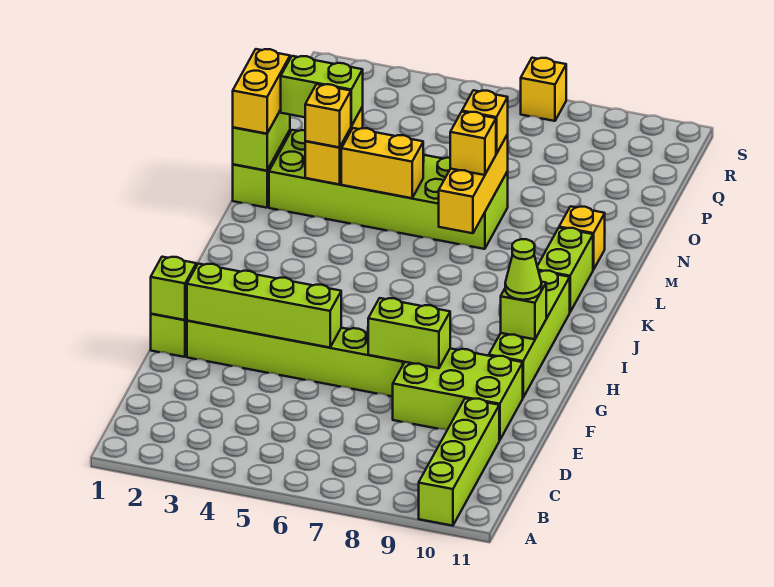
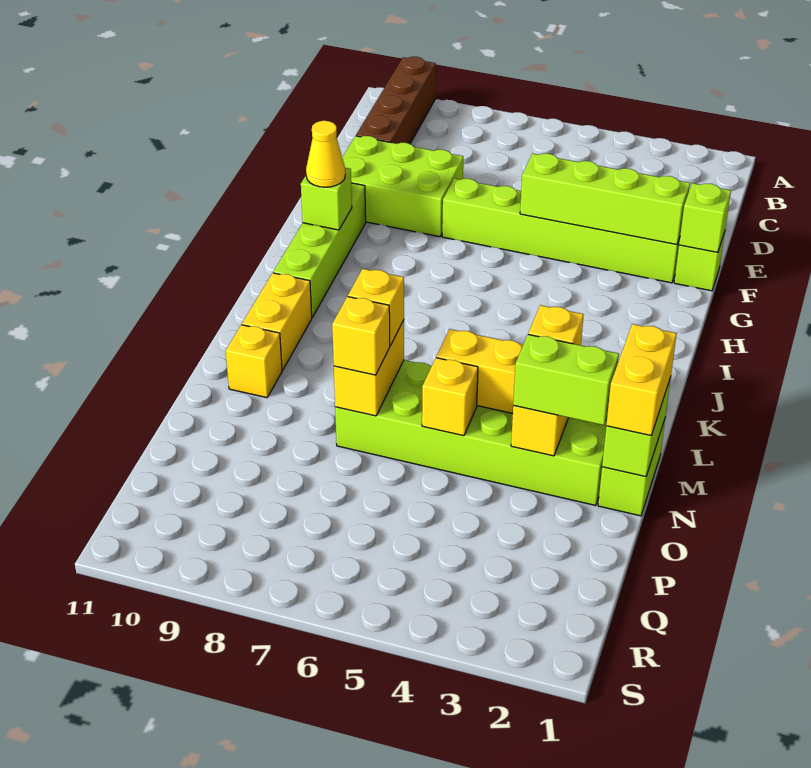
lime 1x4 brick [419,398,499,526] -> brown 1x4 brick [356,57,436,144]
lime 1x2 brick [368,298,450,368] -> none
lime 1x1 cone [505,239,542,300] -> yellow 1x1 cone [306,121,345,187]
lime 1x2 brick [537,228,593,312] -> yellow 1x2 brick [242,273,312,370]
yellow 1x3 brick [439,135,508,233] -> yellow 1x2 brick [334,320,404,416]
yellow 1x1 brick [521,58,566,121] -> yellow 1x1 brick moved to [422,358,478,436]

